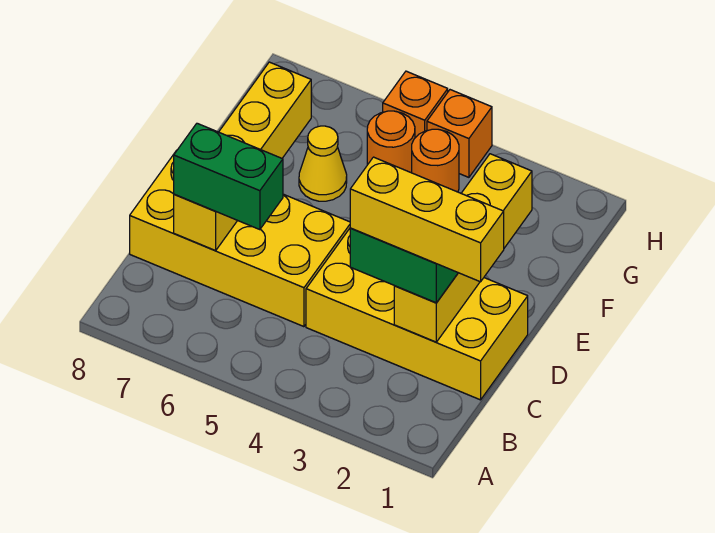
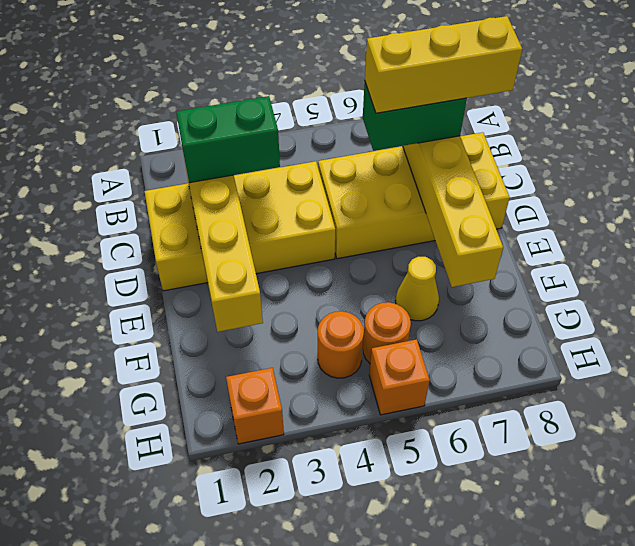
yellow 1x3 brick [350,157,504,282] -> yellow 1x3 brick moved to [365,16,522,113]
orange 1x1 brick [427,90,492,177] -> orange 1x1 brick moved to [226,368,284,444]

